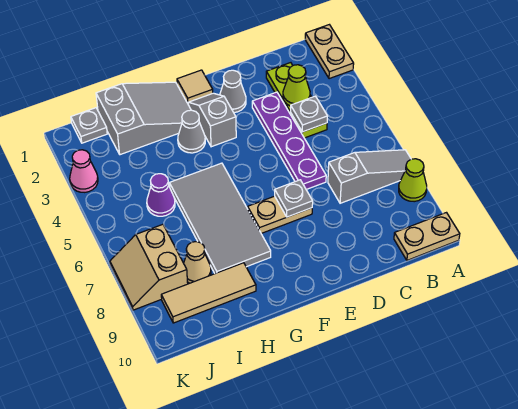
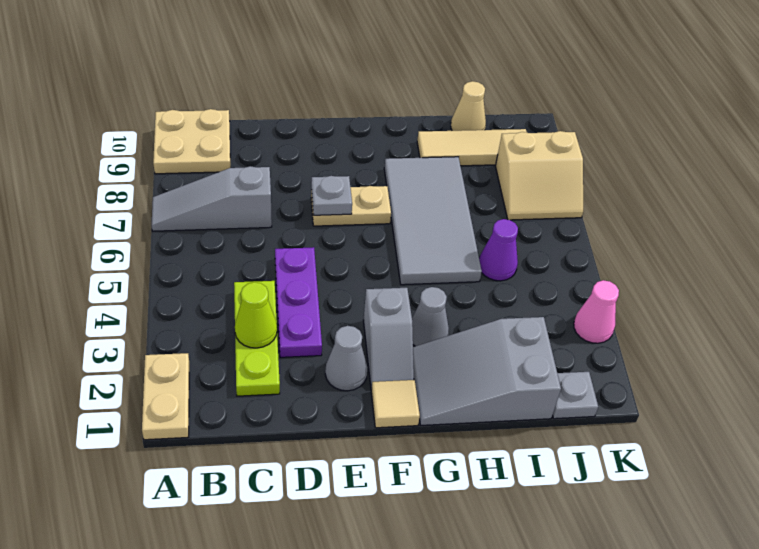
lime 1x1 cone [399,159,427,202] -> none
tan 1x2 plate [394,213,460,260] -> tan 2x2 plate [153,109,230,174]
grey 1x1 plate [291,96,328,132] -> none
purple 1x4 plate [252,92,326,189] -> purple 1x3 plate [275,247,322,357]
tan 1x1 cone [184,242,211,283] -> tan 1x1 cone moved to [451,81,486,131]
tan 2x2 slope [110,224,188,310] -> tan 2x2 slope turned to [496,131,583,220]

